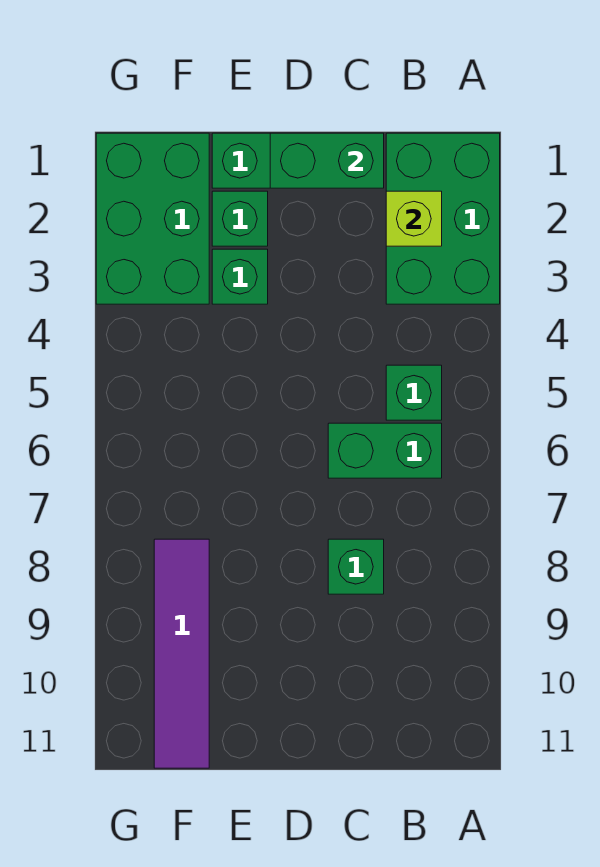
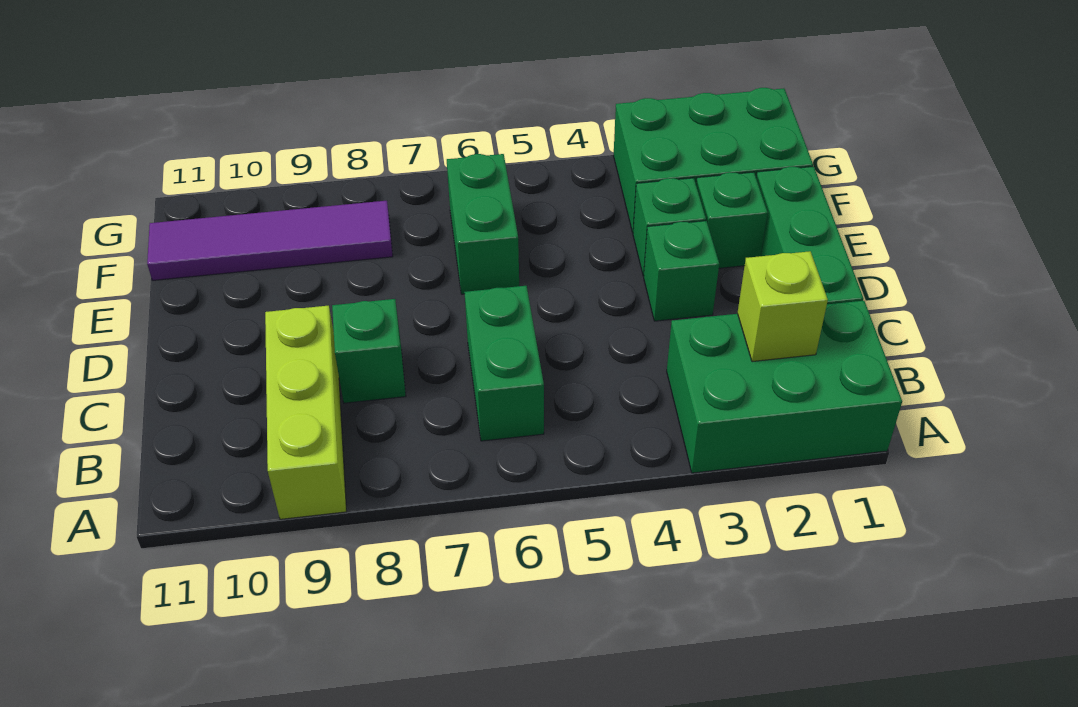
none -> lime 1x3 brick [265,306,346,519]
green 1x1 brick [386,365,442,420] -> green 1x1 brick moved to [644,221,719,321]
green 1x2 brick [270,133,384,188] -> green 1x2 brick moved to [447,154,519,294]

